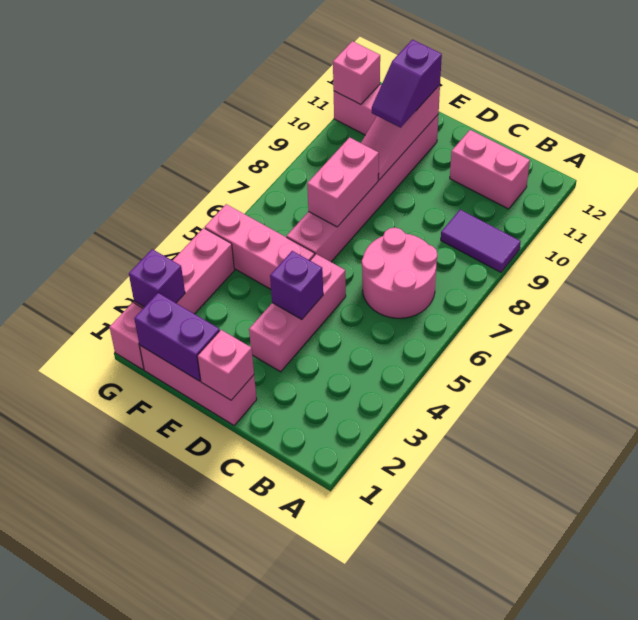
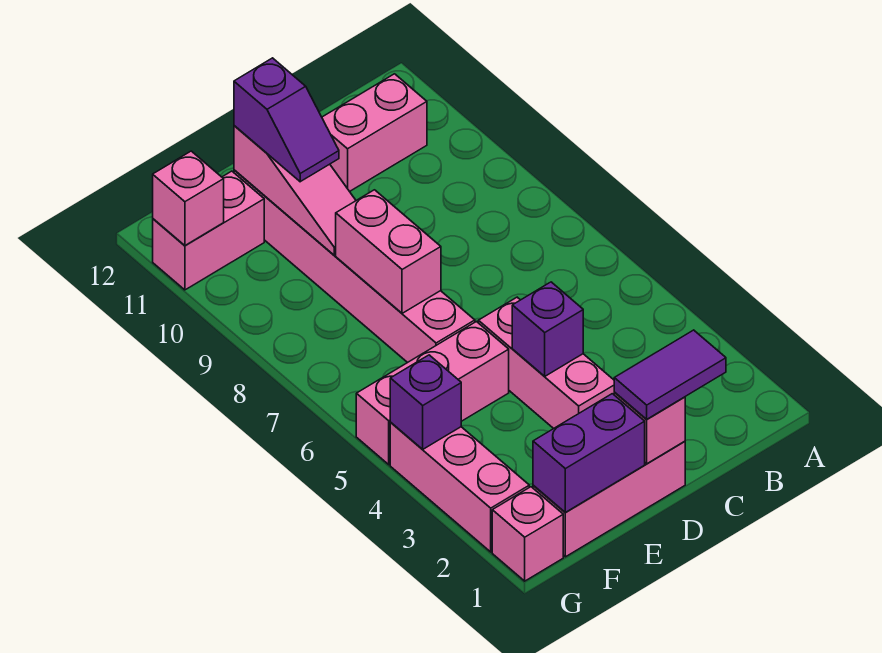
purple 1x2 tile [441,210,521,272] -> purple 1x2 tile moved to [614,330,726,419]
pink 2x2 round brick [362,228,437,318] -> none
purple 1x1 brick [129,249,185,307] -> purple 1x1 brick moved to [390,355,461,449]

